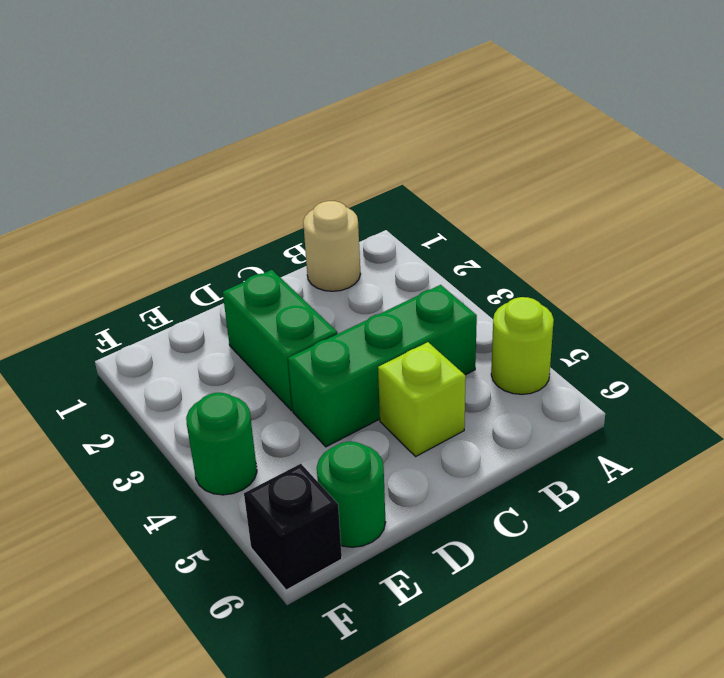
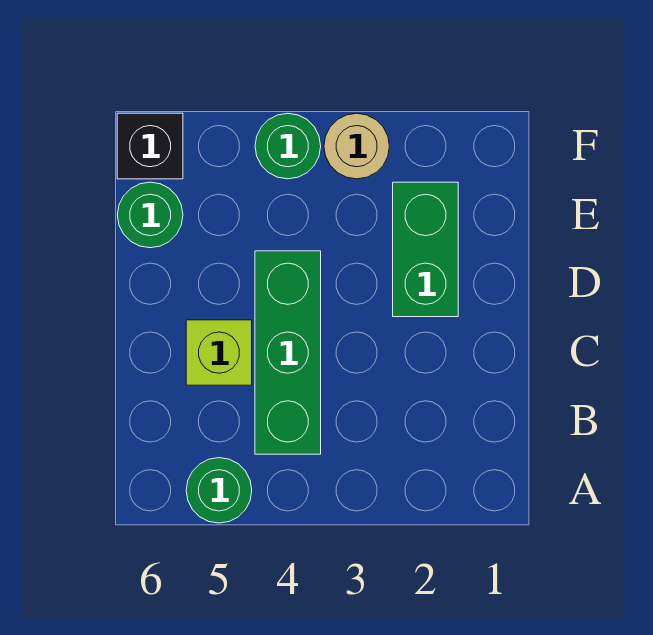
lime 1x1 round brick [491,297,554,394] -> green 1x1 round brick [186,458,252,523]
tan 1x1 round brick [303,201,360,291] -> tan 1x1 round brick moved to [324,113,389,179]
green 1x2 brick [223,270,337,411] -> green 1x2 brick turned to [393,182,458,317]

